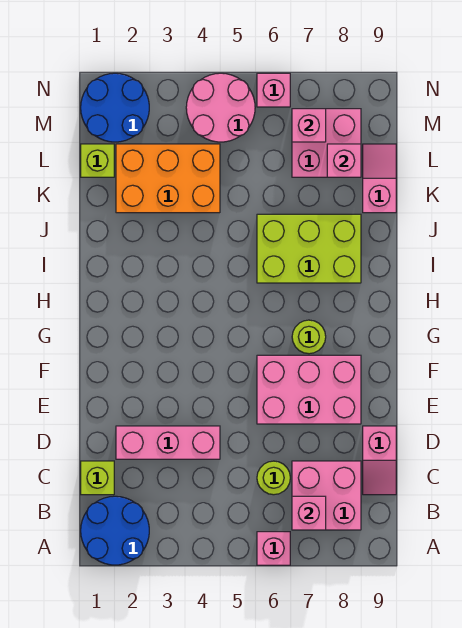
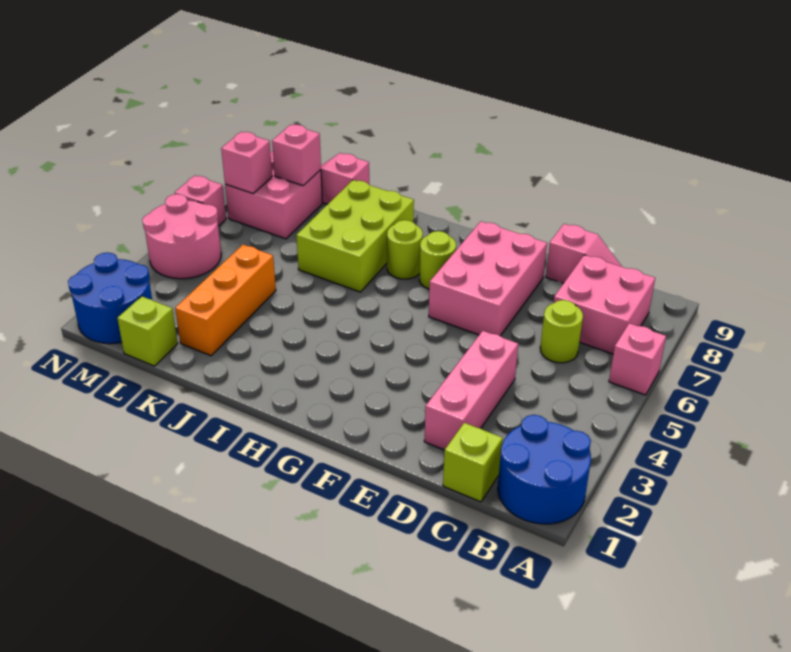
pink 1x1 brick [292,496,326,530] -> none
none -> lime 1x1 round brick [387,220,423,279]
orange 2x3 brick [116,144,220,213] -> orange 1x3 brick [175,245,276,356]

